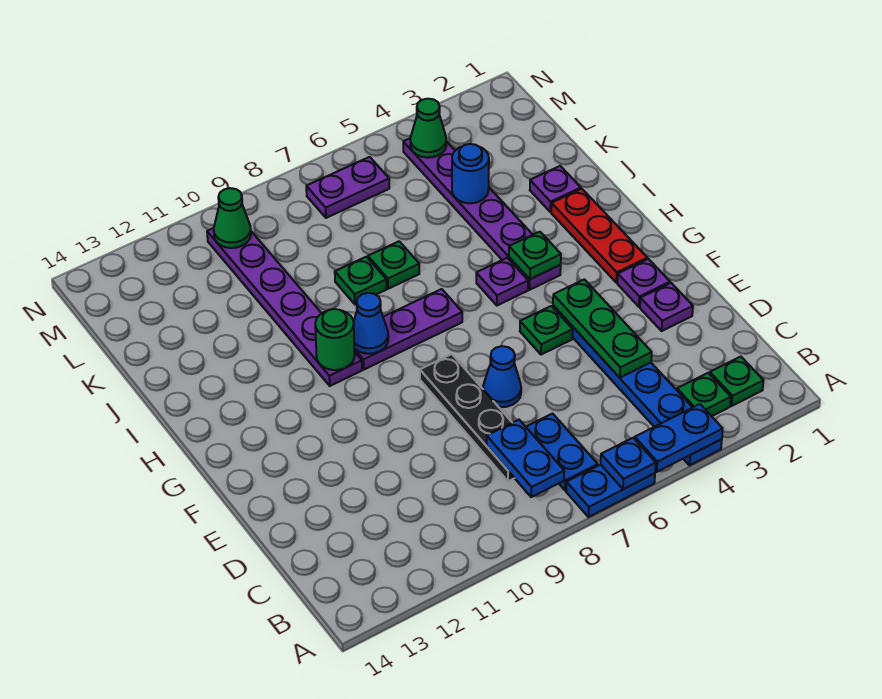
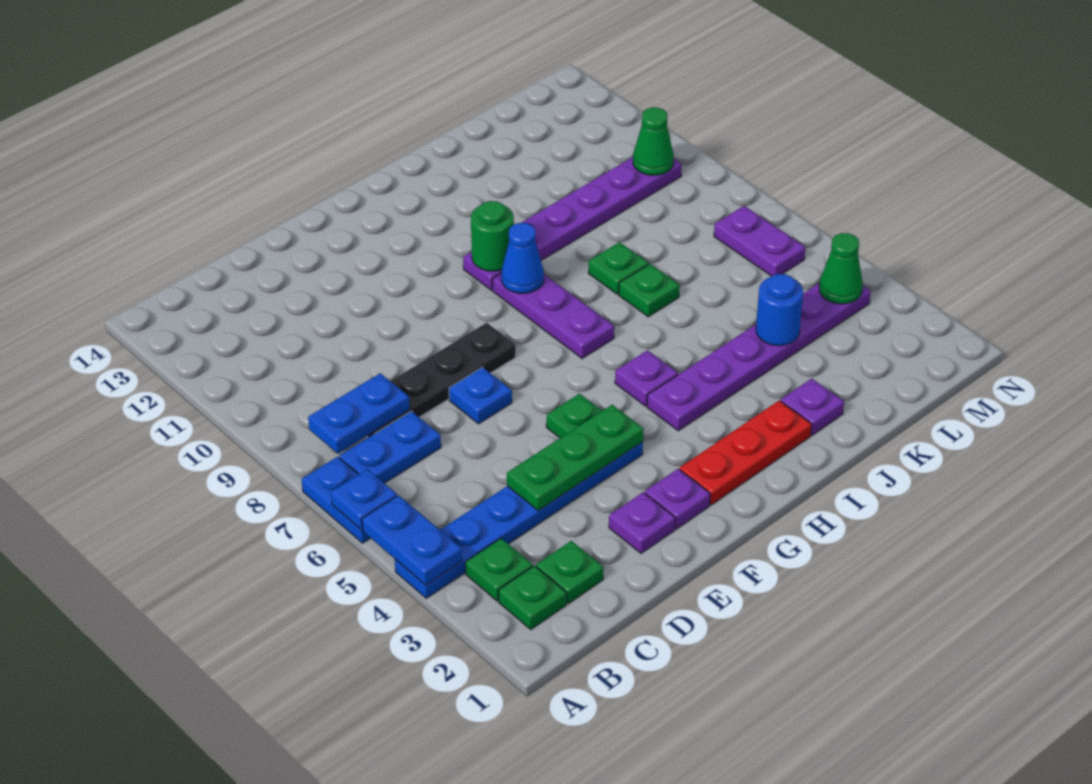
blue 1x1 cone [483,346,521,407] -> blue 1x1 plate [449,367,512,424]
green 1x1 plate [509,232,561,279] -> green 1x1 plate moved to [536,541,604,604]

